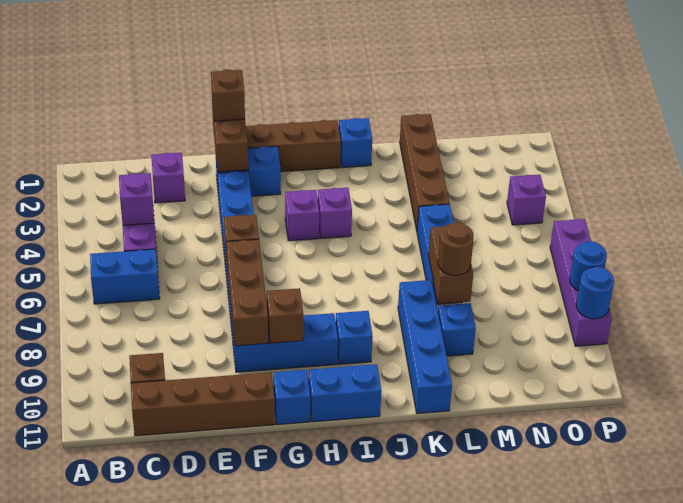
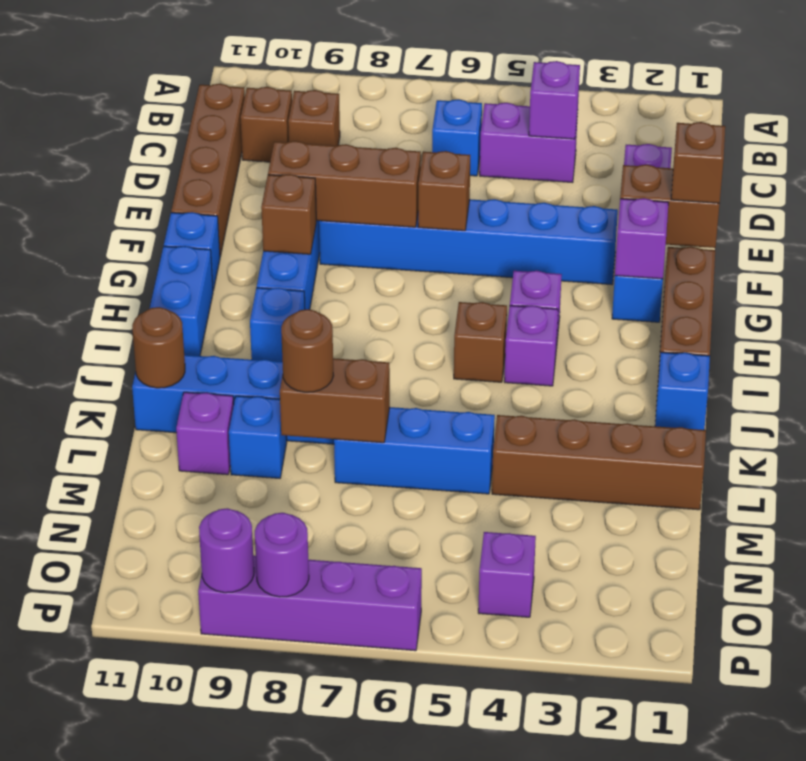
blue 1x2 brick [90,249,160,304] -> blue 1x1 brick [432,99,482,176]
none -> brown 1x1 brick [288,90,340,146]
none -> purple 1x1 brick [615,198,669,279]
none -> brown 1x1 brick [454,302,507,382]
none -> brown 1x1 round brick [132,307,185,388]
none -> purple 1x1 brick [176,392,234,475]
blue 1x1 round brick [570,241,607,291] -> purple 1x1 round brick [255,513,309,597]
blue 1x1 round brick [576,267,614,319] -> purple 1x1 round brick [199,508,254,593]

